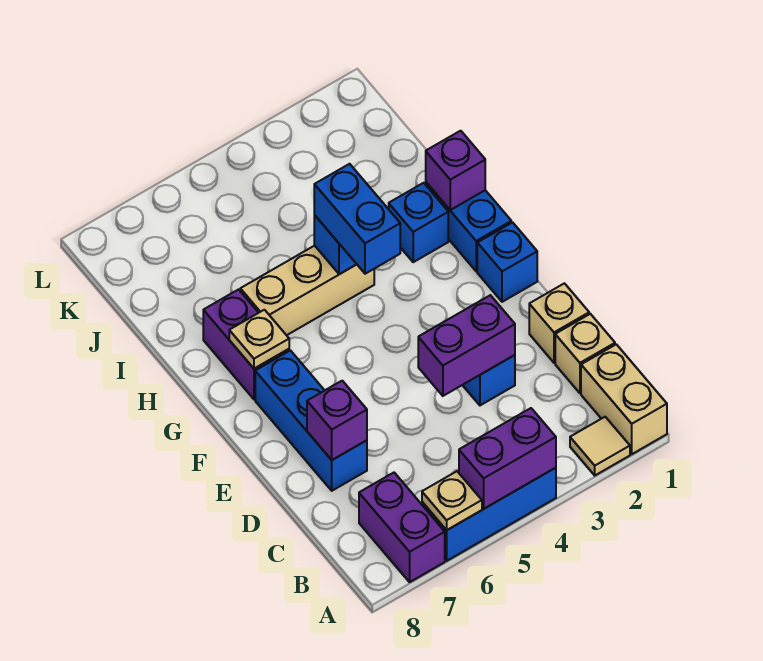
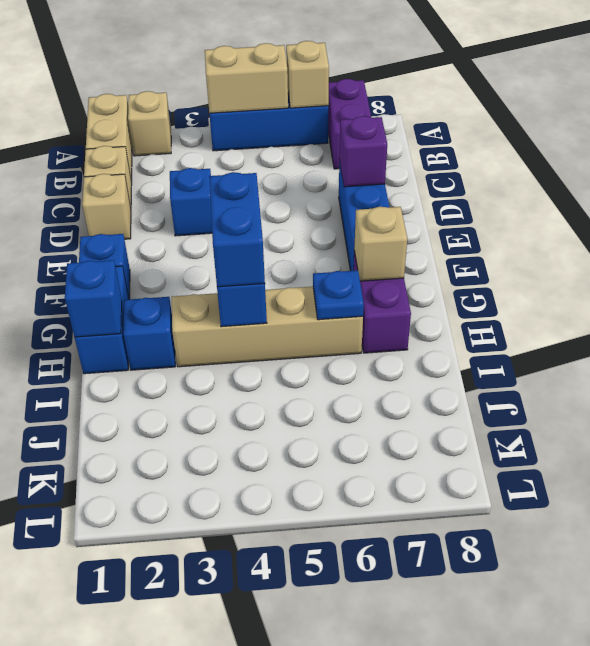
tan 1x1 tile [570,417,630,475] -> tan 1x1 brick [128,91,171,156]
purple 1x2 brick [459,408,556,509] -> tan 1x2 brick [205,43,288,113]
tan 1x1 plate [422,471,482,530] -> tan 1x1 brick [286,41,329,108]
purple 1x2 brick [418,295,515,396] -> none
tan 1x1 plate [229,310,289,369] -> tan 1x1 brick [354,207,407,281]
purple 1x1 brick [426,131,485,210] -> blue 1x1 brick [65,260,122,337]
tan 1x3 brick [240,246,374,335] -> tan 1x4 brick [172,287,363,367]
none -> blue 1x1 plate [313,270,364,320]

